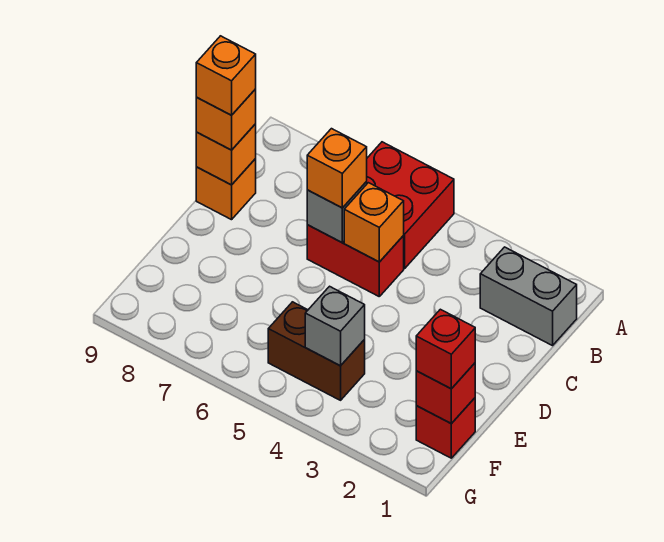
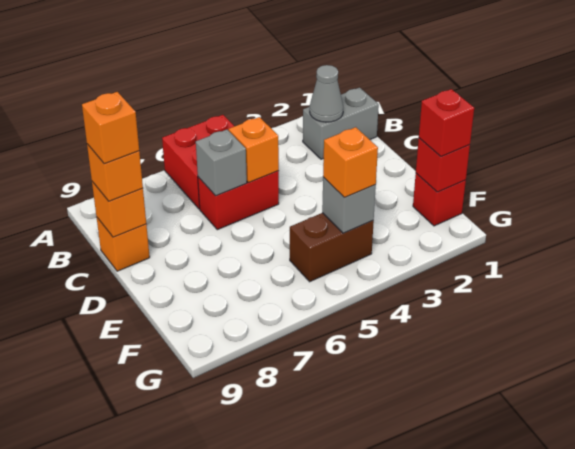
none -> grey 1x1 cone [310,65,343,122]
orange 1x1 brick [307,129,367,208] -> orange 1x1 brick moved to [323,127,378,198]

